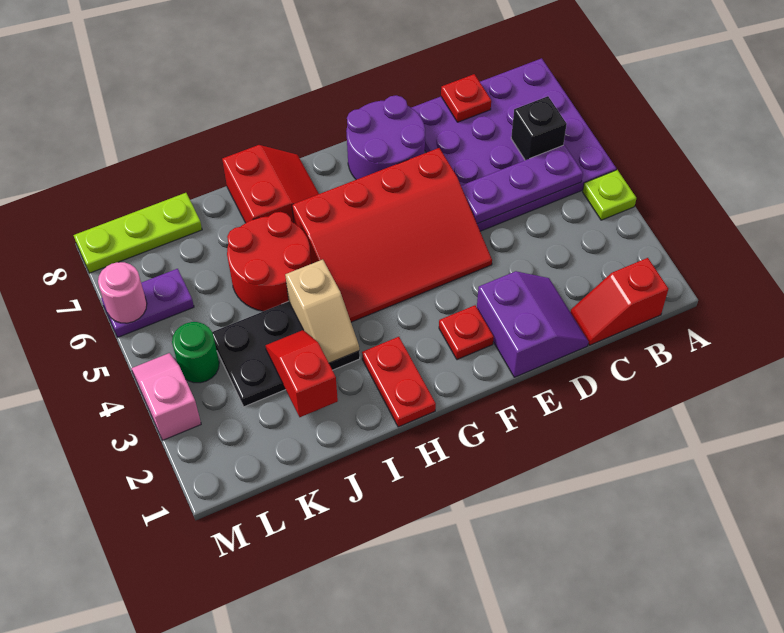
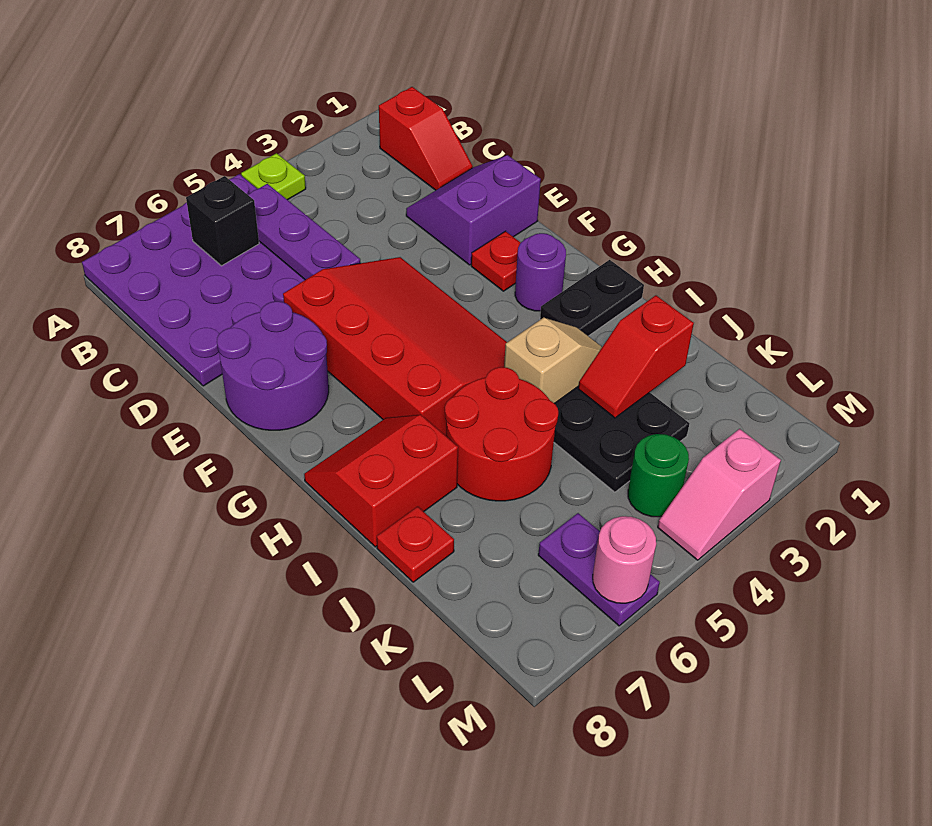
red 1x1 plate [441,74,491,122] -> red 1x1 plate moved to [377,507,454,582]
none -> purple 1x1 round brick [515,233,566,311]
red 1x2 plate [362,337,436,427] -> black 1x2 plate [540,260,644,336]
lime 1x3 plate [74,193,202,273] -> none

